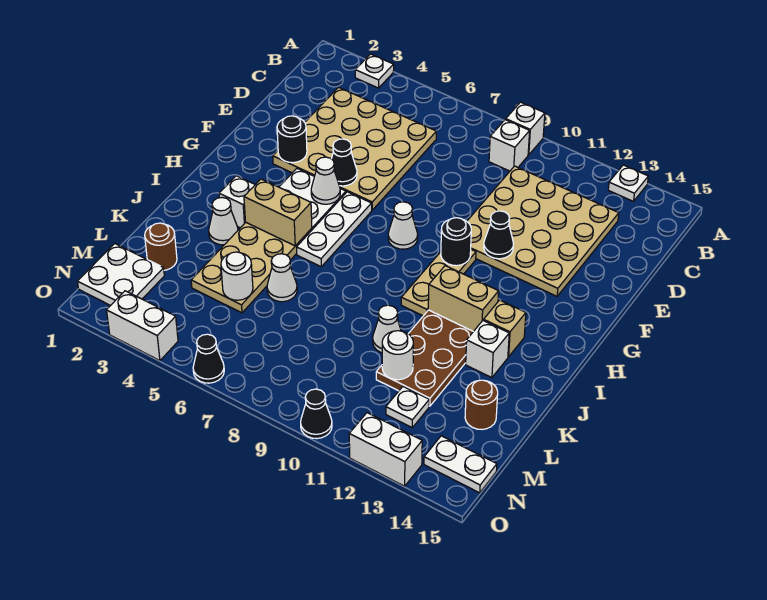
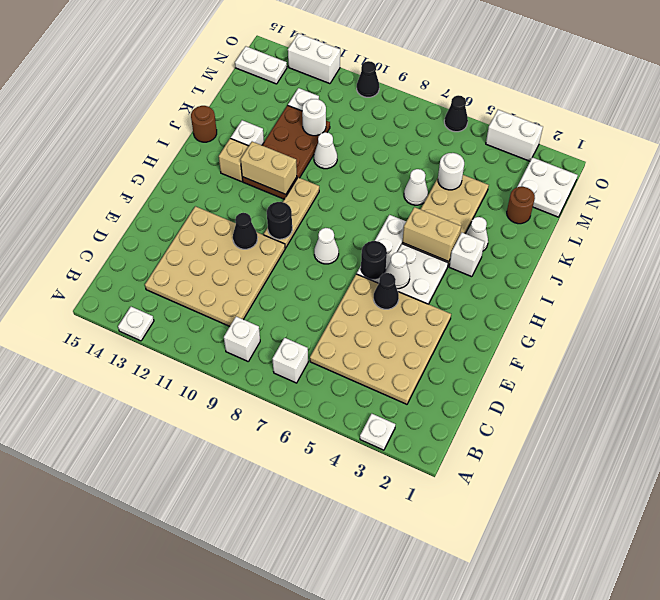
white 1x1 brick [506,102,545,155] -> white 1x1 brick moved to [272,338,308,383]
black 1x1 round brick [277,116,307,163] -> black 1x1 round brick moved to [361,241,387,279]
brown 1x1 round brick [465,380,498,429] -> brown 1x1 round brick moved to [191,106,217,142]

